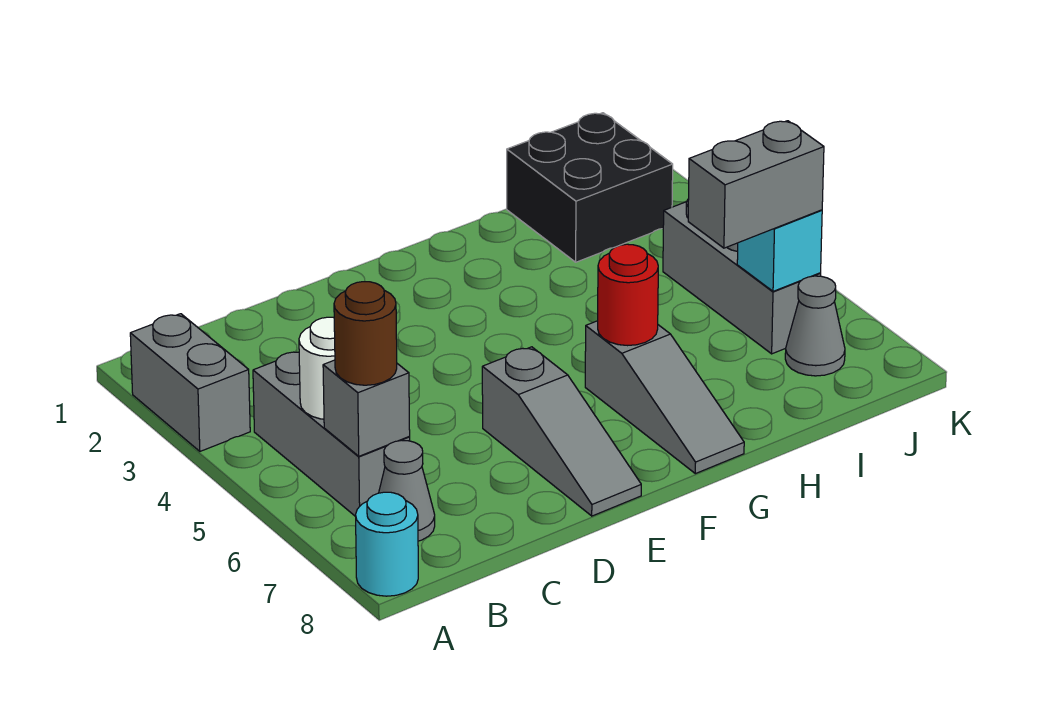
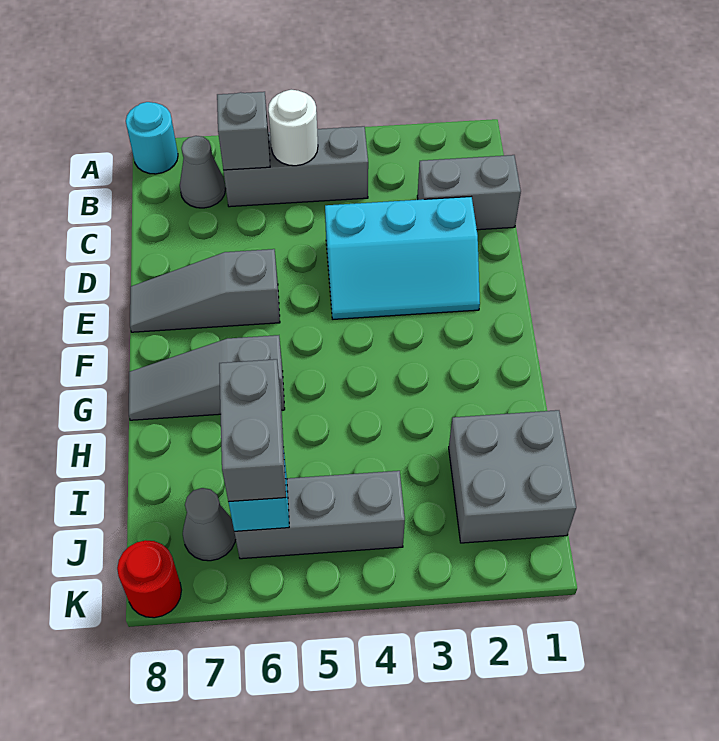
grey 1x2 brick [130,314,250,451] -> grey 1x2 brick moved to [417,155,521,230]
brown 1x1 round brick [334,282,397,385] -> none
none -> cyan 2x3 slope [325,197,480,319]
red 1x1 round brick [598,244,658,346] -> red 1x1 round brick moved to [117,540,181,618]
black 2x2 brick [507,113,673,262] -> grey 2x2 brick [449,410,576,543]

